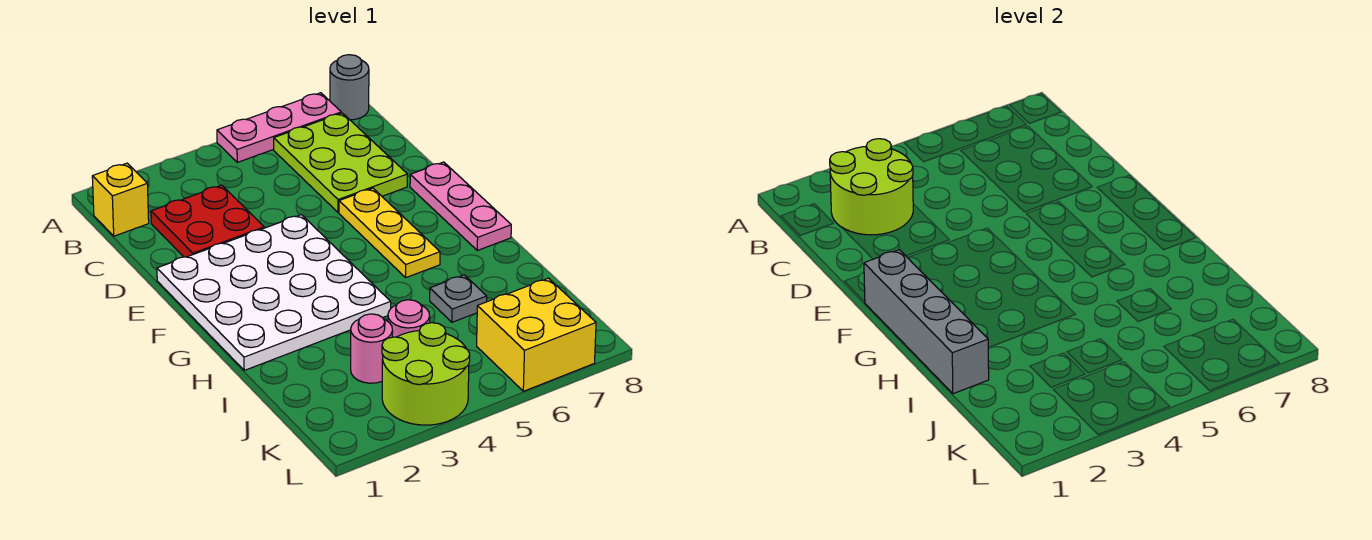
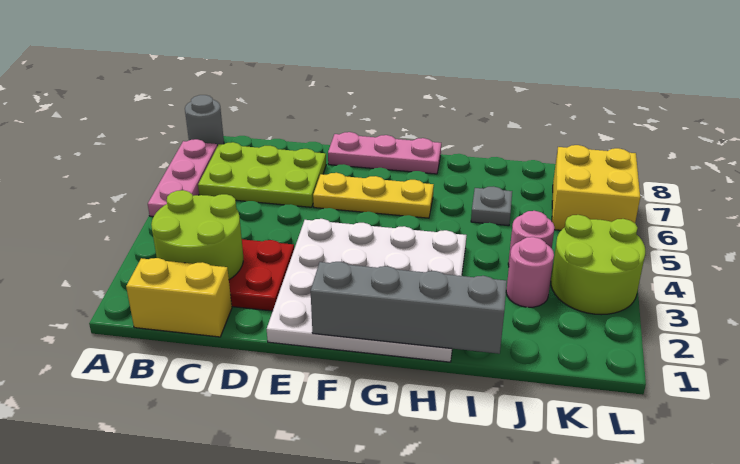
yellow 1x1 brick [92,163,149,236] -> yellow 1x2 brick [126,258,232,337]

